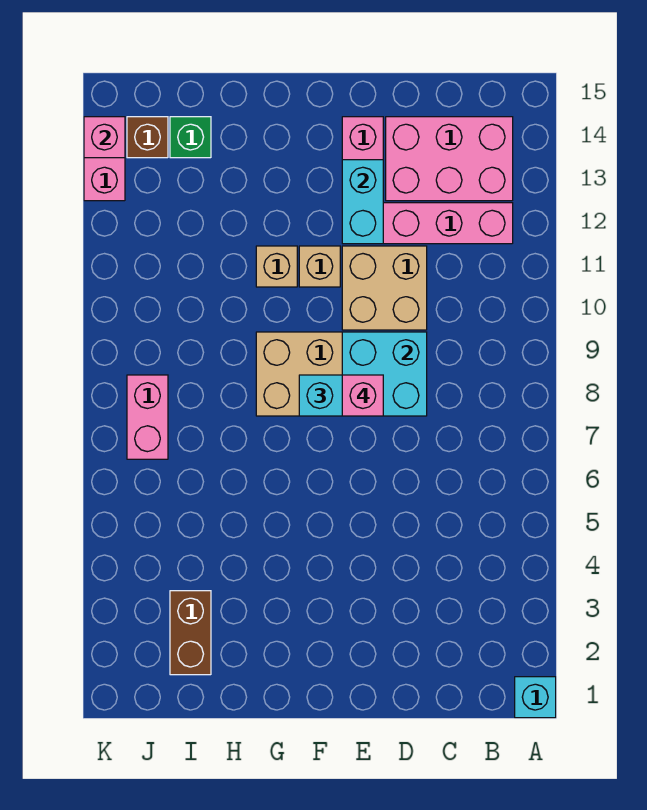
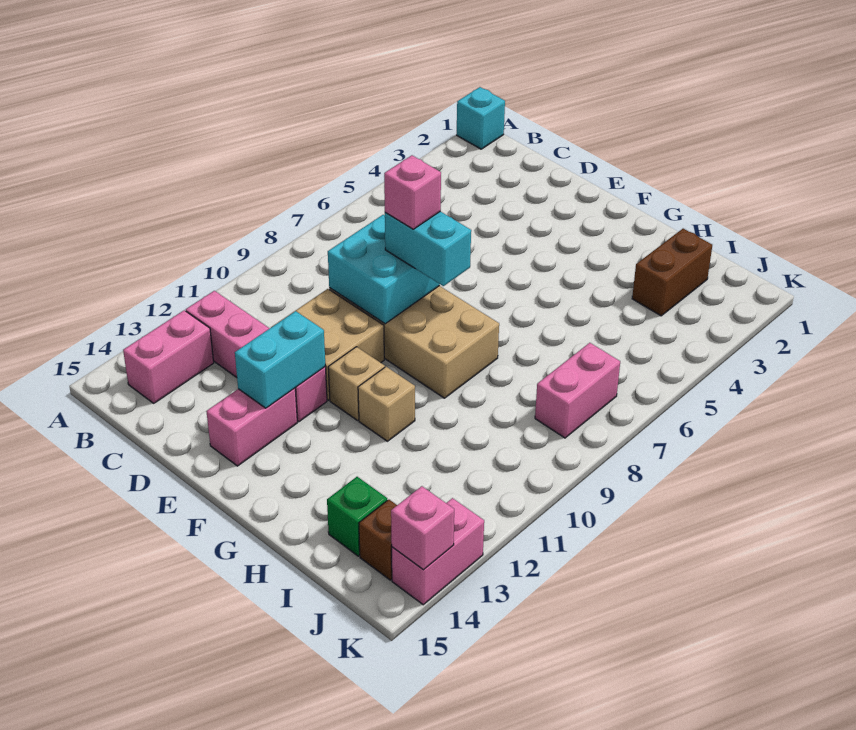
pink 2x3 brick [386,117,513,201] -> pink 1x2 brick [123,310,214,403]

